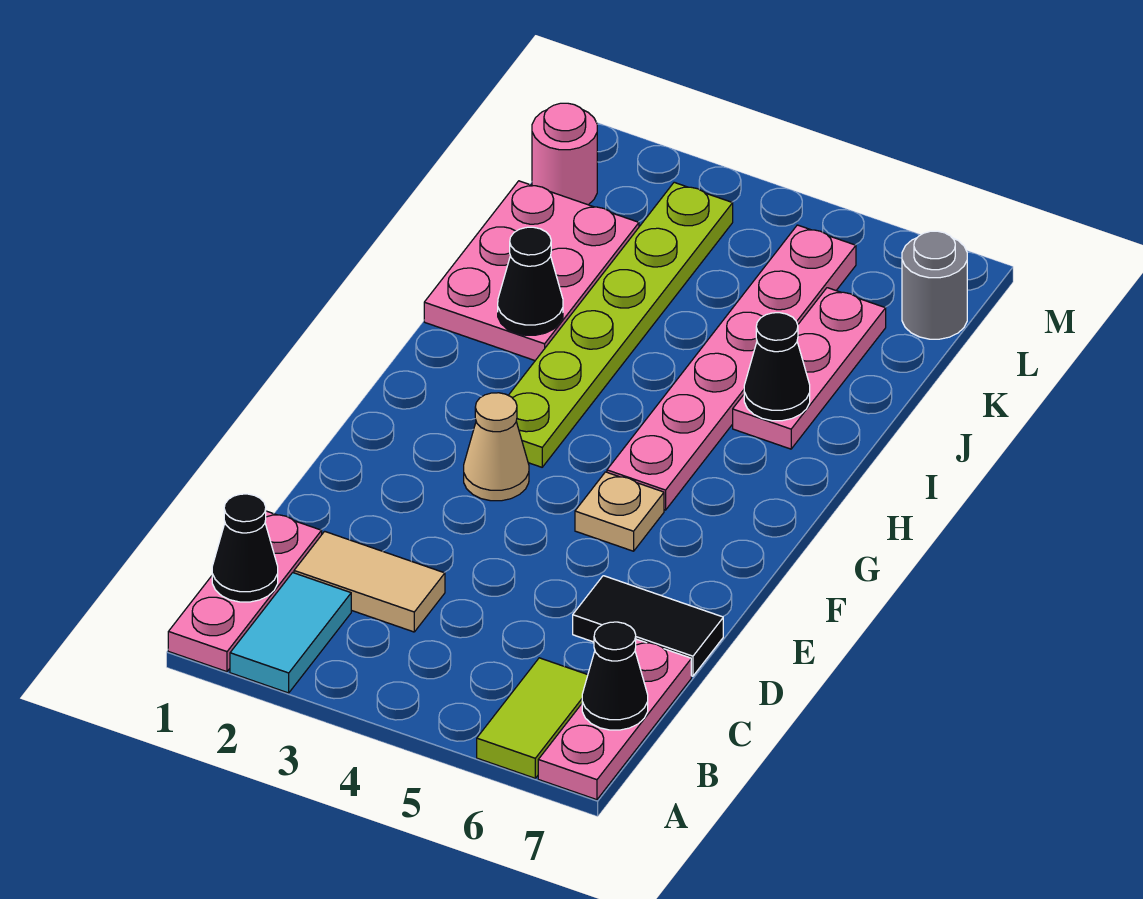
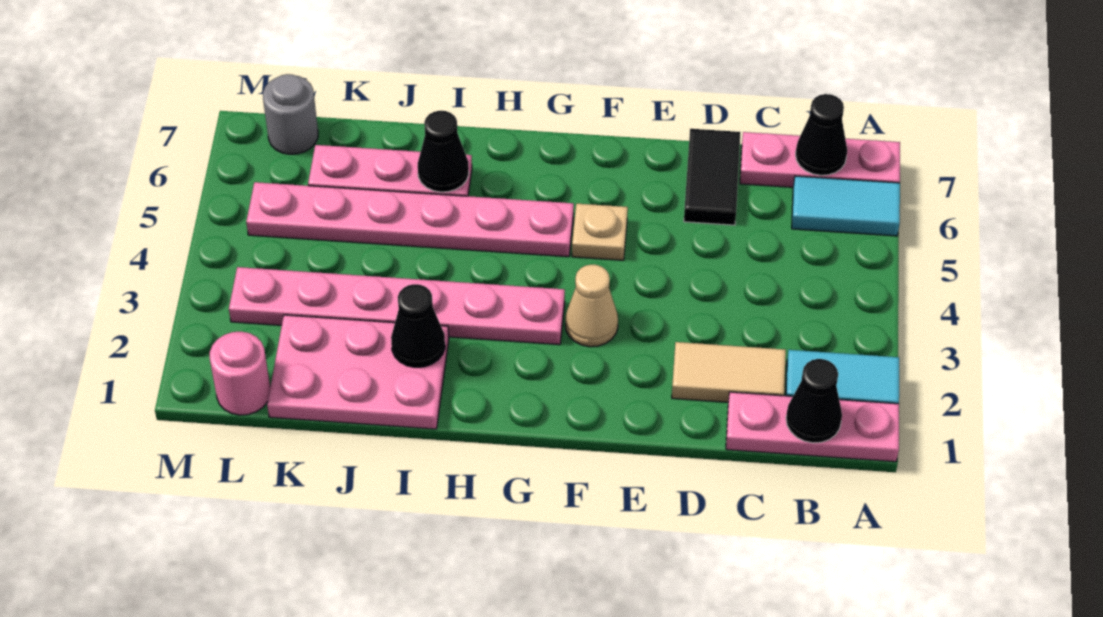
lime 1x2 tile [477,658,588,778] -> cyan 1x2 tile [792,176,900,236]
tan 1x2 tile [294,531,445,632] -> tan 1x2 tile turned to [672,342,786,402]
lime 1x6 plate [509,182,733,467] -> pink 1x6 plate [229,267,565,345]

